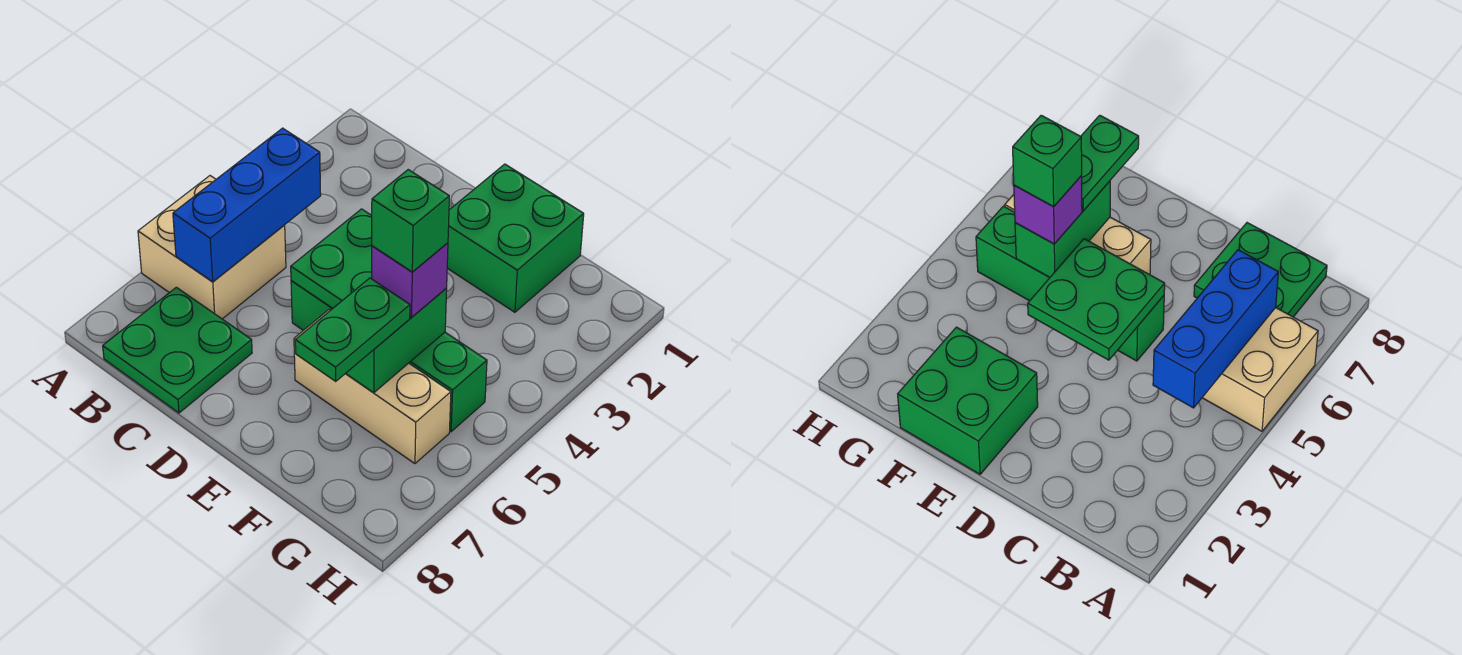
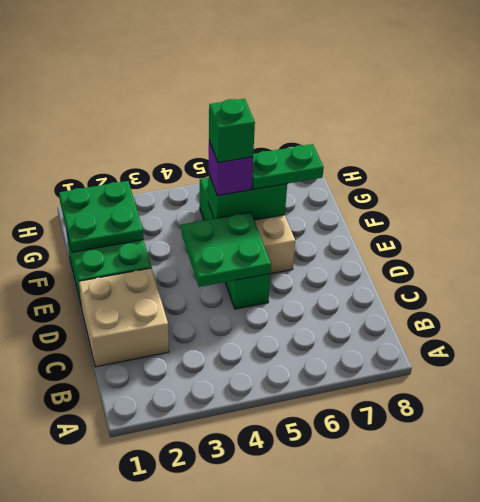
tan 2x2 brick [138,176,286,319] -> tan 2x2 brick moved to [79,268,169,367]
blue 1x3 brick [173,128,321,282] -> none
green 2x2 plate [103,287,252,413] -> green 2x2 plate moved to [59,181,143,252]

